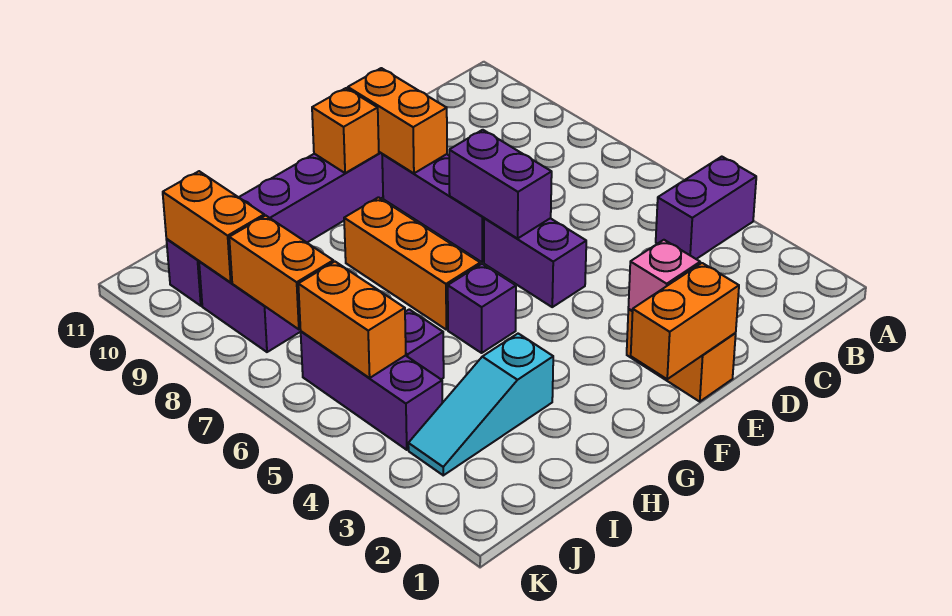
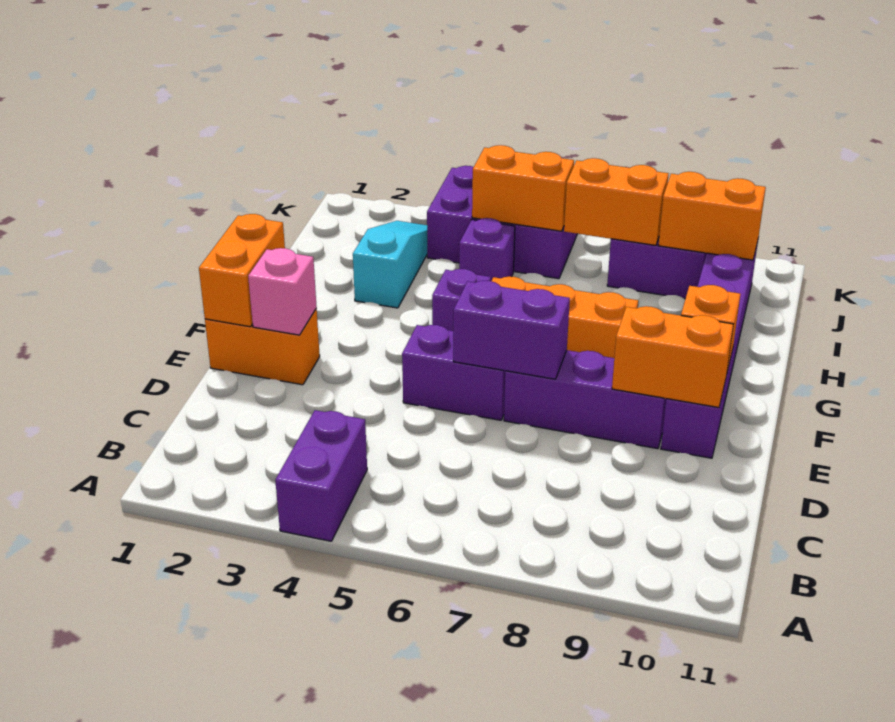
purple 1x3 brick [301,331,442,450] -> purple 2x3 brick [427,166,577,279]

